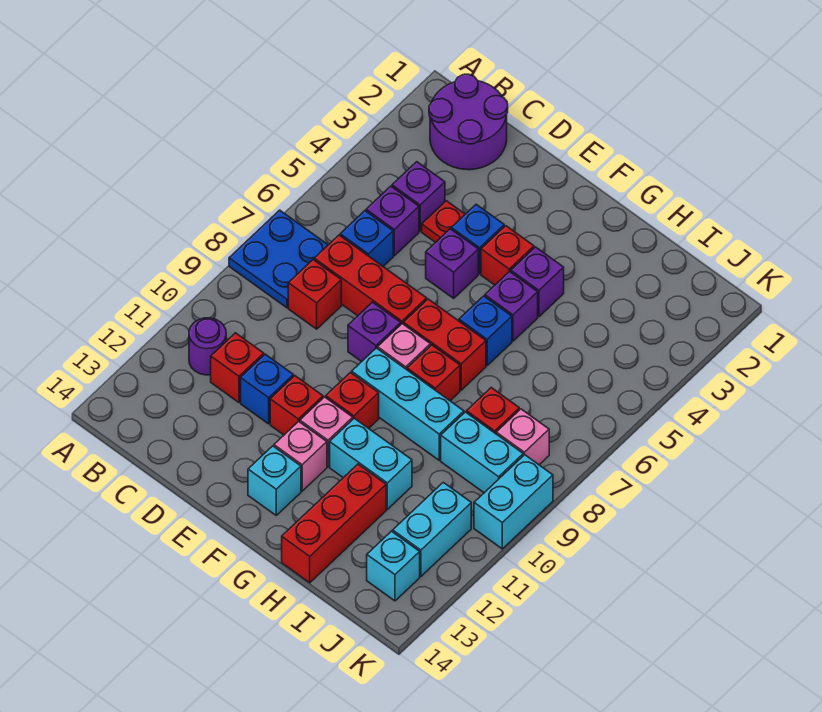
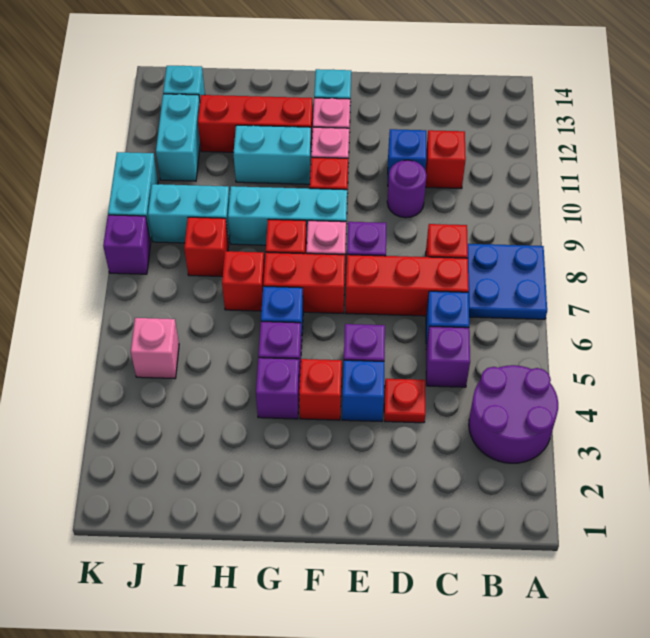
purple 2x2 round brick [429,74,508,170] -> purple 2x2 round brick moved to [469,365,558,463]
purple 1x1 round brick [189,318,226,375] -> purple 1x1 round brick moved to [387,160,427,218]
purple 1x1 brick [392,162,445,231] -> purple 1x1 brick moved to [103,215,151,274]
red 1x1 brick [270,376,323,435] -> red 1x1 brick moved to [222,251,265,311]
red 1x3 brick [282,464,386,583] -> red 1x3 brick turned to [198,95,313,152]
pink 1x1 brick [496,409,549,465] -> pink 1x1 brick moved to [131,318,179,379]

